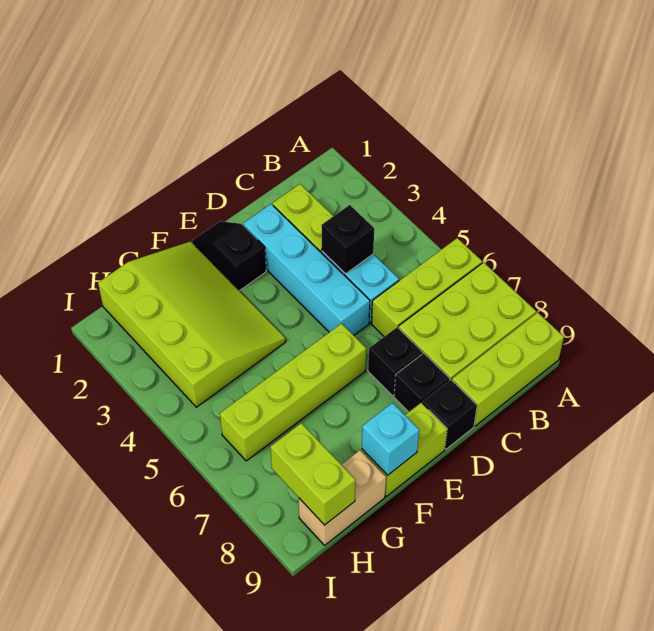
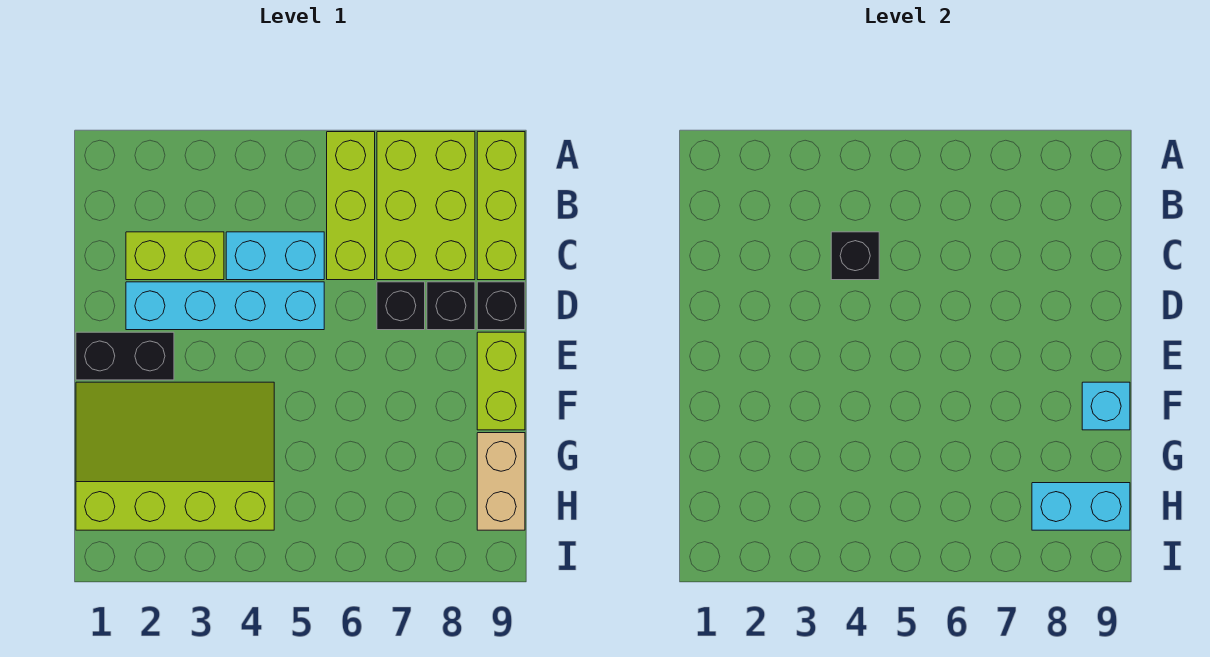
black 1x2 slope [192,221,266,291] -> black 1x2 brick [76,332,174,380]
lime 1x4 brick [220,323,366,461] -> none
lime 1x2 brick [270,423,356,525] -> cyan 1x2 brick [1032,483,1130,530]

